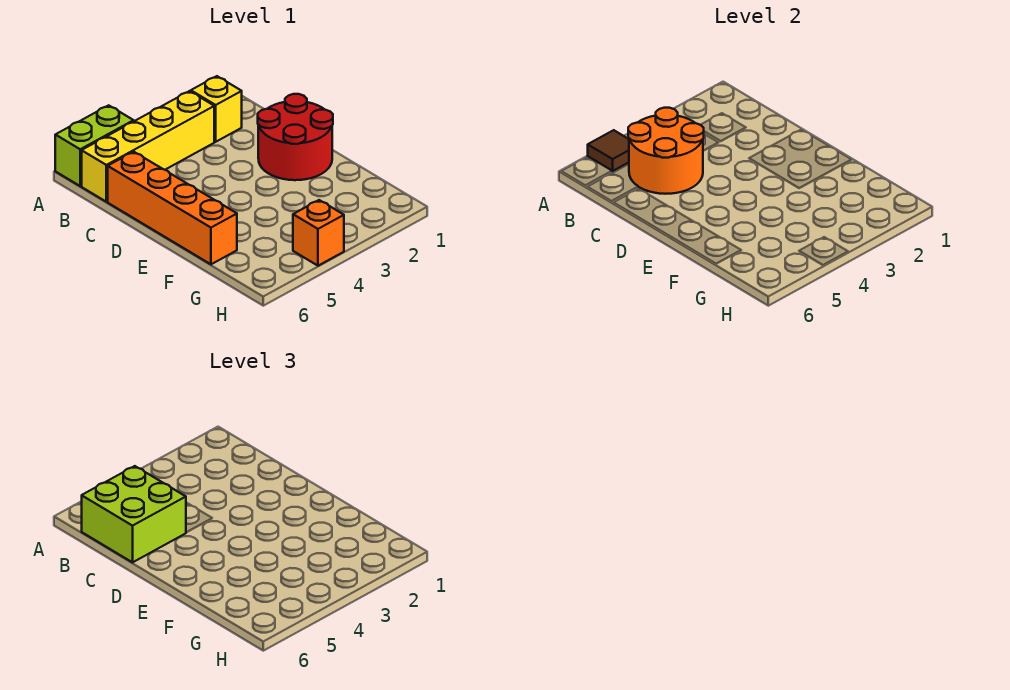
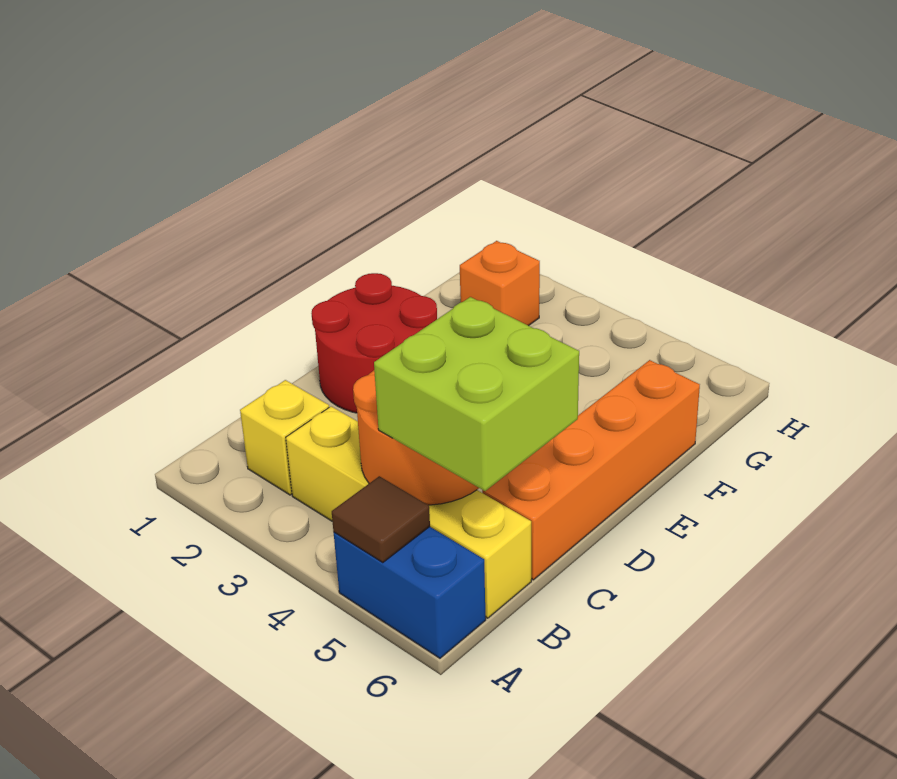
lime 1x2 brick [55,105,134,186] -> blue 1x2 brick [334,527,486,658]
orange 1x1 brick [293,200,344,266] -> orange 1x1 brick moved to [460,241,540,326]

